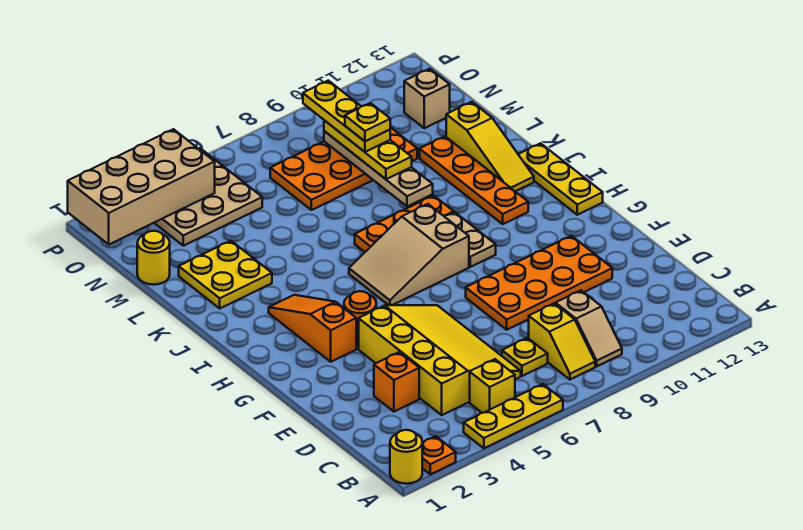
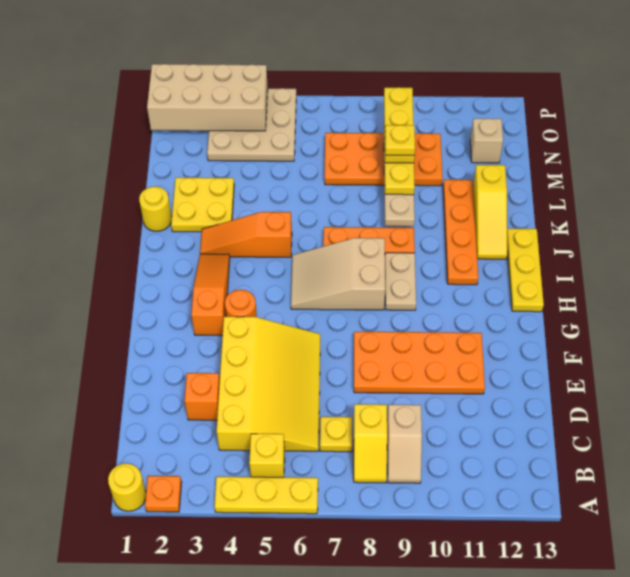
none -> orange 1x3 slope [200,212,292,257]
yellow 1x1 round brick [137,231,170,285] -> yellow 1x1 round brick moved to [139,187,172,231]

